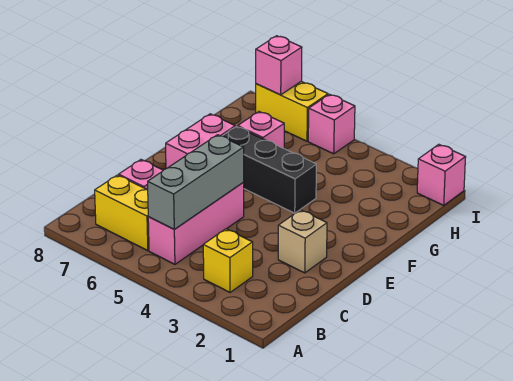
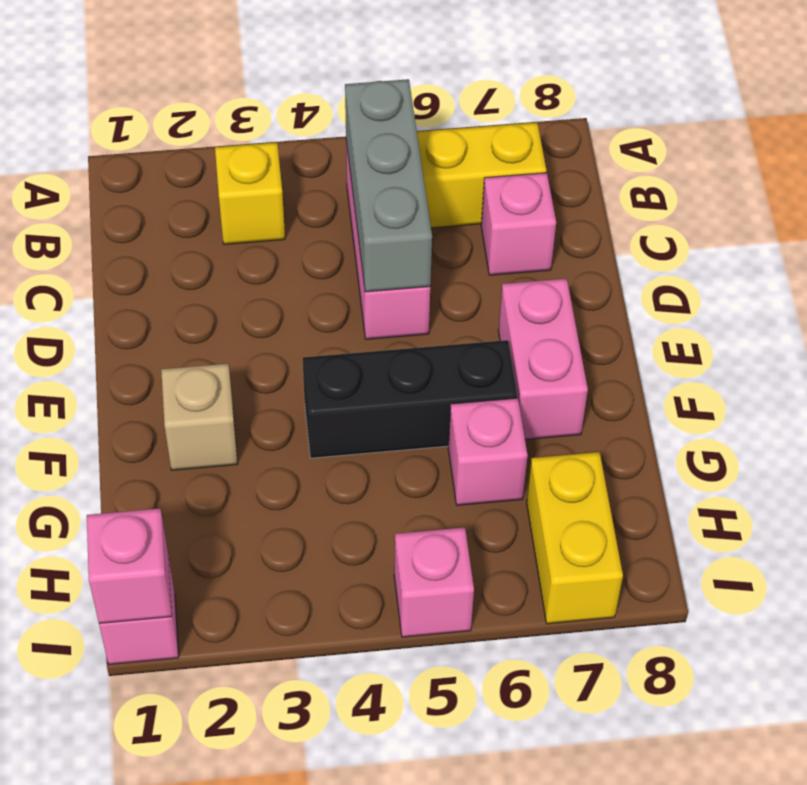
tan 1x1 brick [278,210,327,273] -> tan 1x1 brick moved to [161,364,237,470]
yellow 1x2 brick [256,81,328,141] -> yellow 1x2 brick turned to [527,452,623,624]
pink 1x1 brick [256,36,302,95] -> pink 1x1 brick moved to [87,508,172,623]

